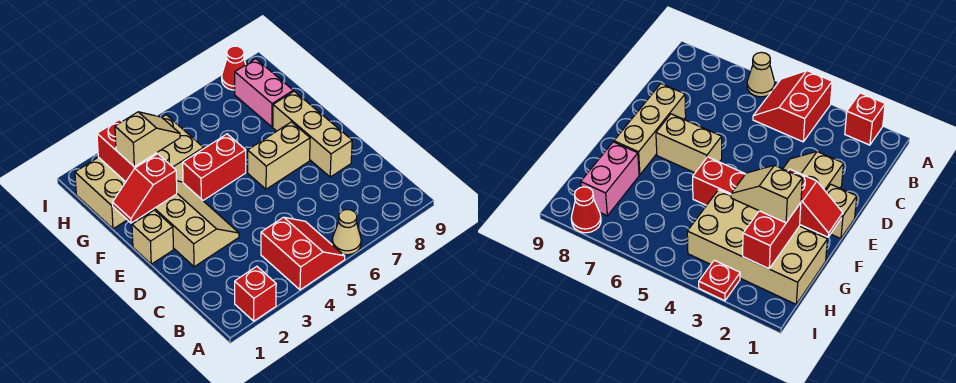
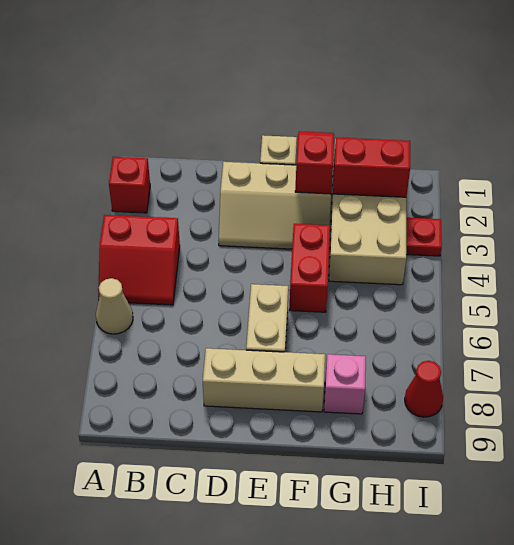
tan 1x2 slope [115,112,180,167] -> none
pink 1x2 brick [235,59,293,127] -> pink 1x1 brick [324,354,366,414]

